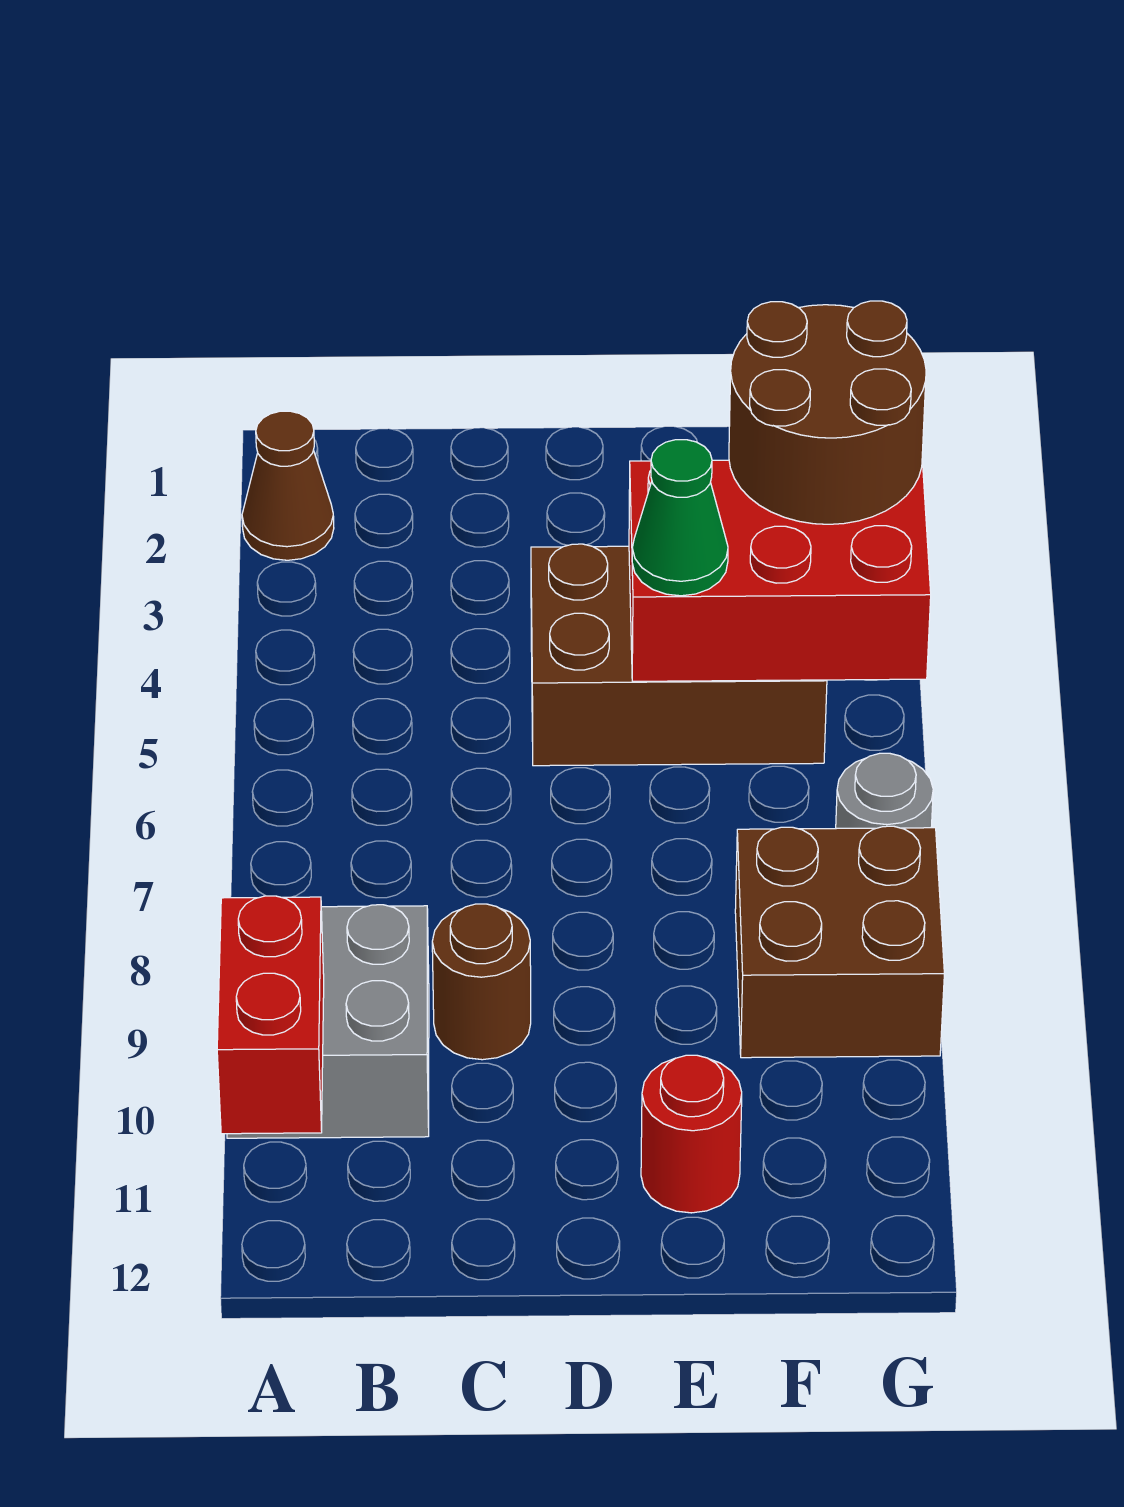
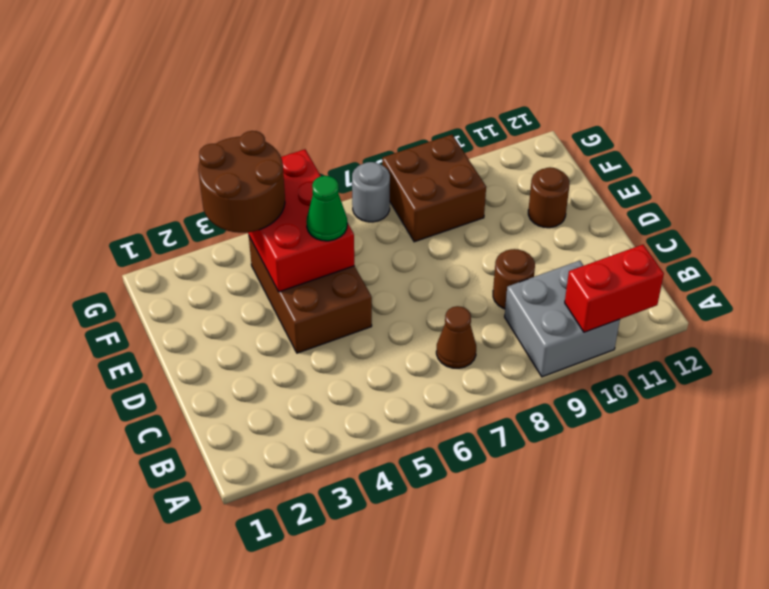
brown 1x1 cone [242,411,334,560] -> brown 1x1 cone moved to [436,306,476,368]
red 1x1 round brick [641,1055,742,1213] -> brown 1x1 round brick [528,167,570,228]

